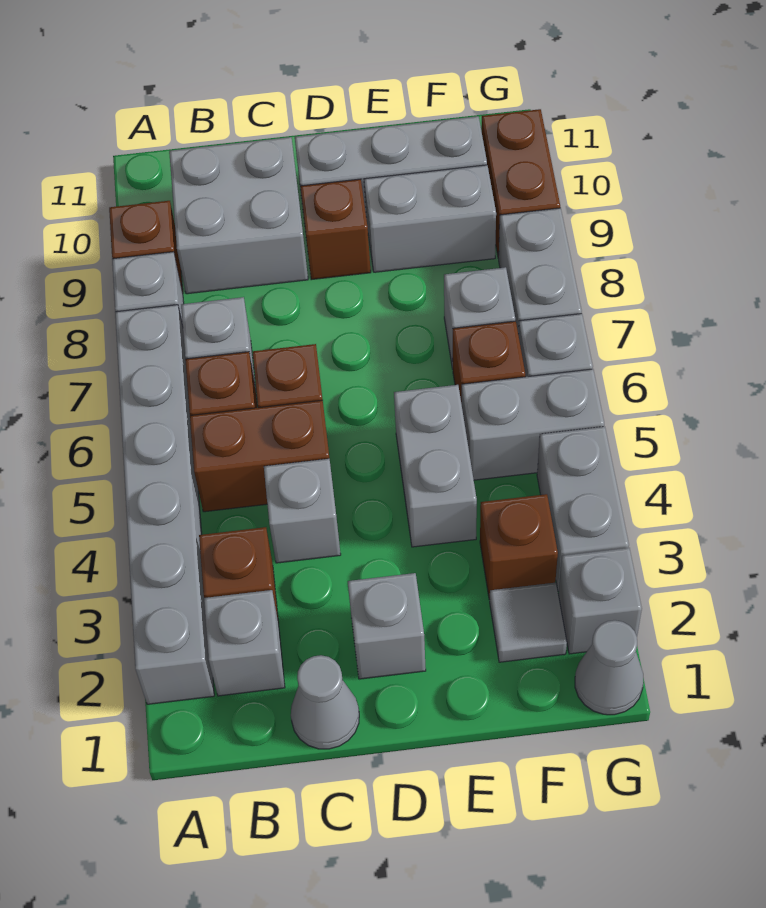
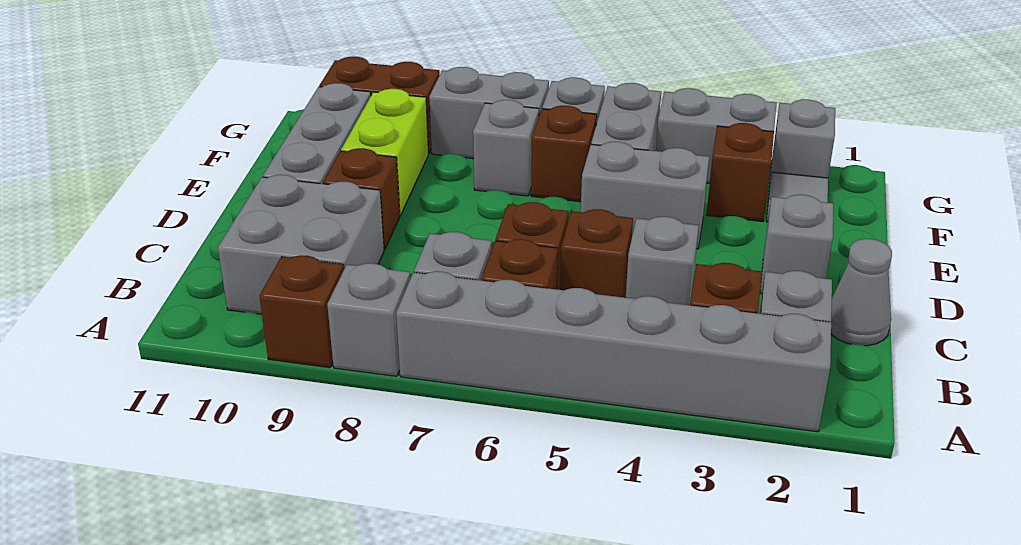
brown 1x2 brick [190,400,329,512] -> brown 1x1 brick [560,209,633,298]
grey 1x2 brick [364,165,496,272] -> lime 1x2 brick [341,89,428,216]
grey 1x1 cone [575,620,644,715] -> none

